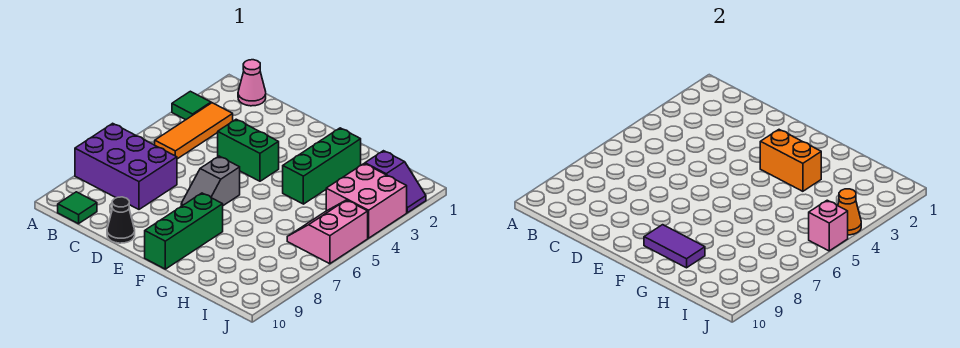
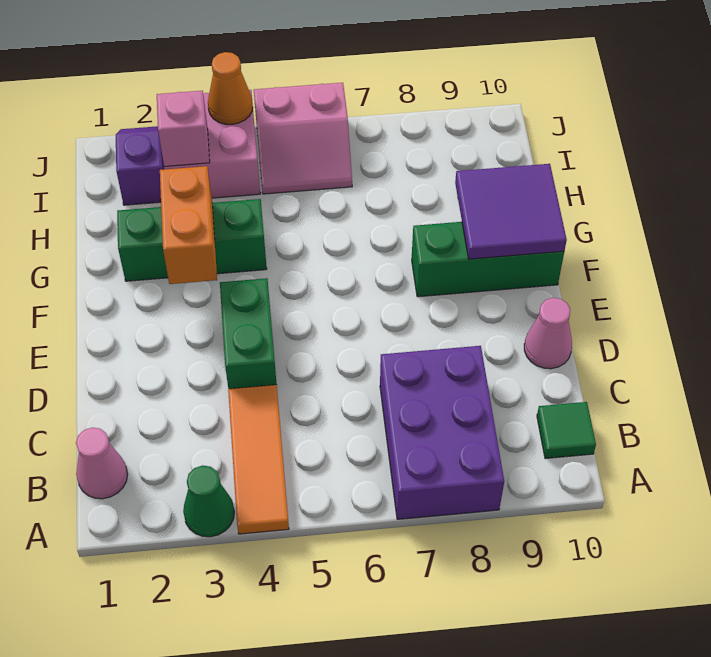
green 1x1 tile [172,91,211,120] -> green 1x1 cone [183,465,234,537]
orange 1x3 tile [155,103,233,159] -> orange 1x3 tile turned to [228,385,289,534]
black 1x1 cone [107,197,135,243] -> pink 1x1 cone [524,298,572,369]
grey 1x2 slope [181,156,240,206] -> none
purple 1x2 tile [644,225,705,268] -> purple 2x2 tile [455,164,567,259]
pink 1x1 brick [809,200,848,251] -> pink 1x1 brick moved to [157,91,210,166]

